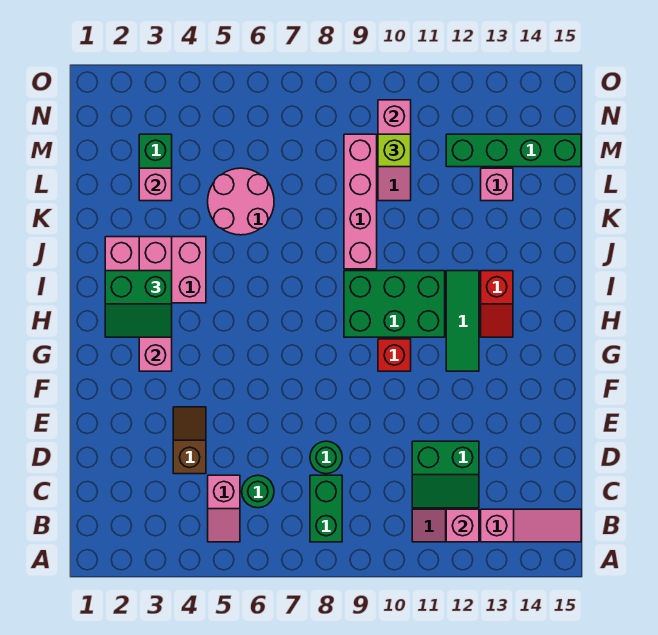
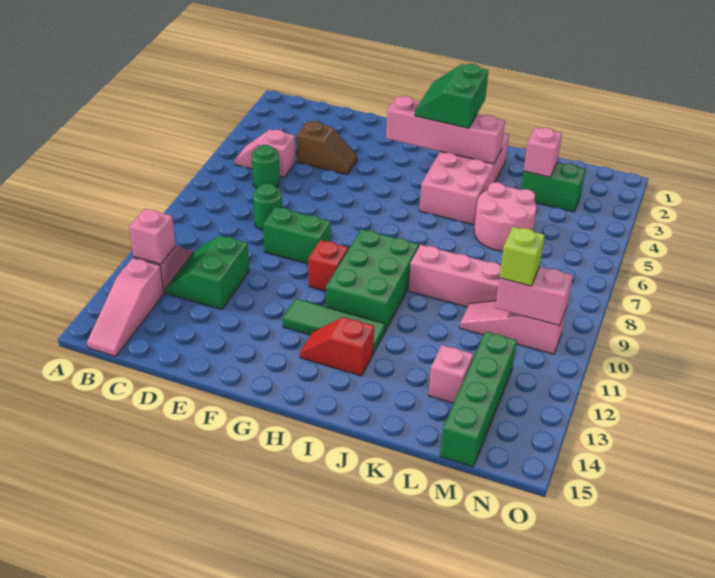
green 1x2 brick [310,475,342,542] -> green 1x2 brick moved to [263,207,331,264]
pink 2x3 brick [105,237,206,303] -> pink 2x4 brick [420,133,509,225]

